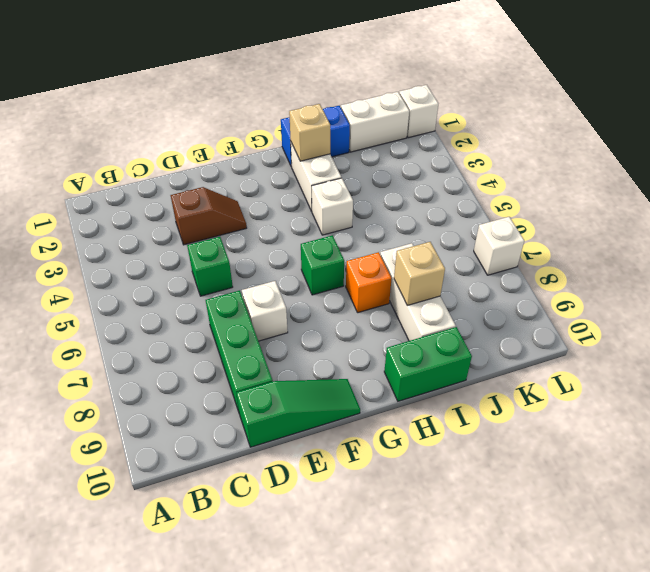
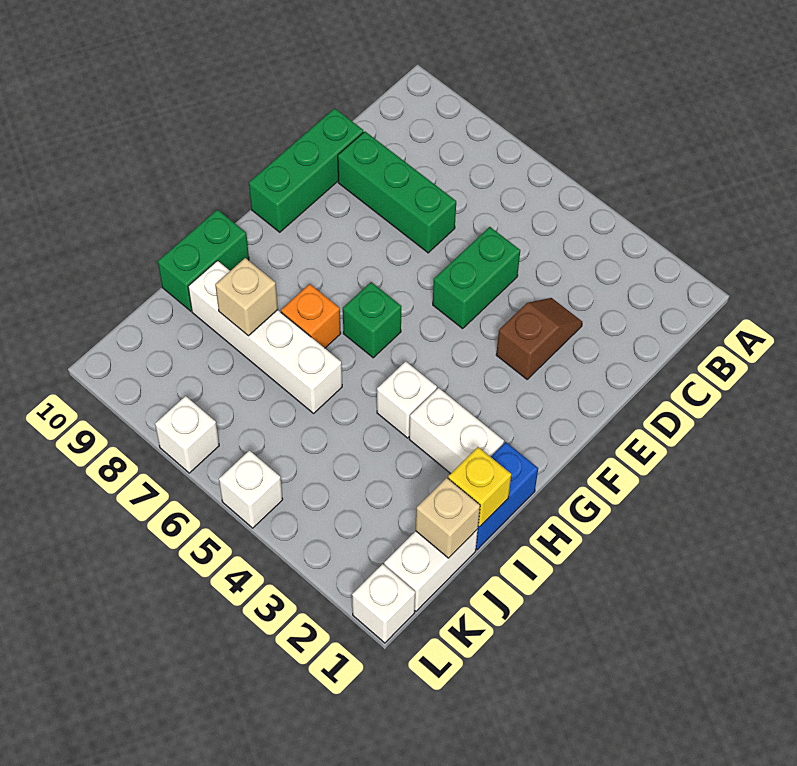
brown 1x2 slope [171,187,247,245] -> brown 1x2 slope turned to [496,298,582,379]
green 1x1 brick [187,237,233,296] -> green 1x2 brick [433,227,520,328]
green 1x3 slope [236,379,360,447] -> green 1x3 brick [249,108,363,232]
white 1x1 brick [242,281,288,341] -> white 1x1 brick moved to [219,450,283,528]
tan 1x1 brick [289,104,330,161] -> tan 1x1 brick moved to [416,478,480,558]
none -> yellow 1x1 brick [448,447,511,527]
white 1x3 brick [380,243,456,341] -> white 1x4 brick [188,261,342,413]

